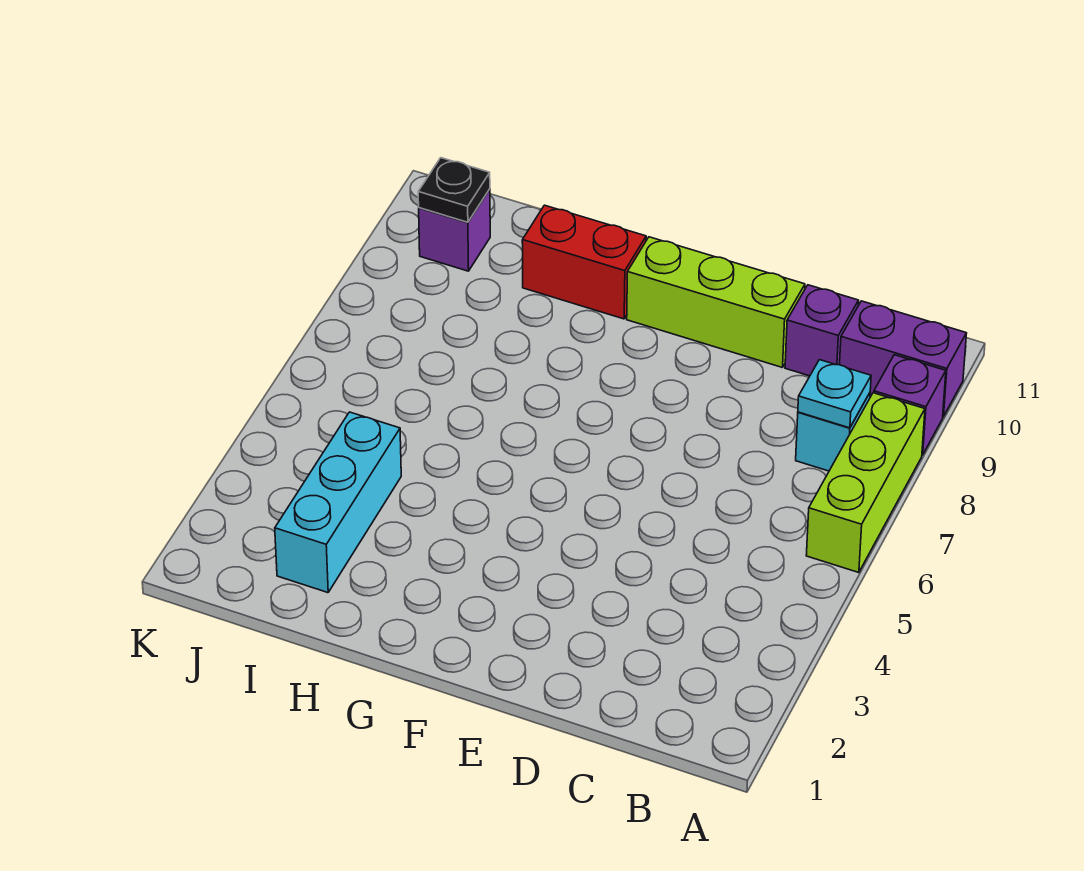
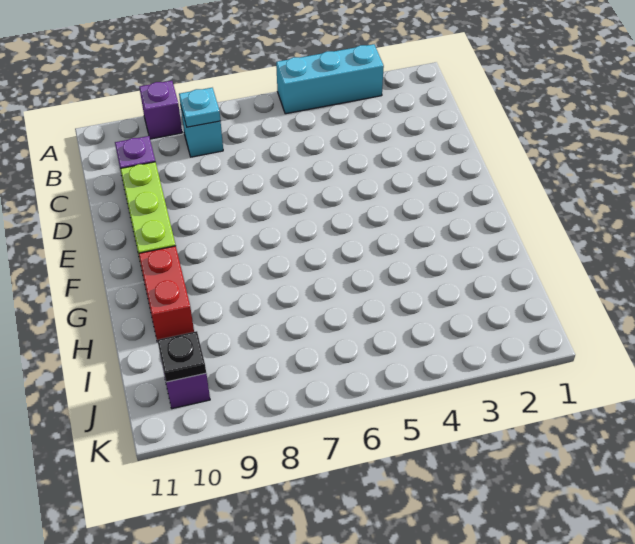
lime 1x3 brick [806,393,925,573] -> none
purple 1x2 brick [840,301,967,417] -> none
cyan 1x3 brick [275,412,401,593] -> cyan 1x3 brick moved to [276,44,384,114]

